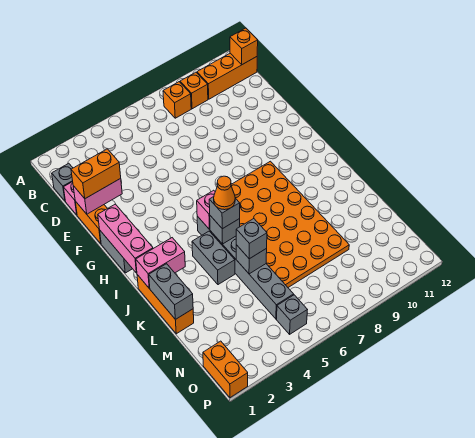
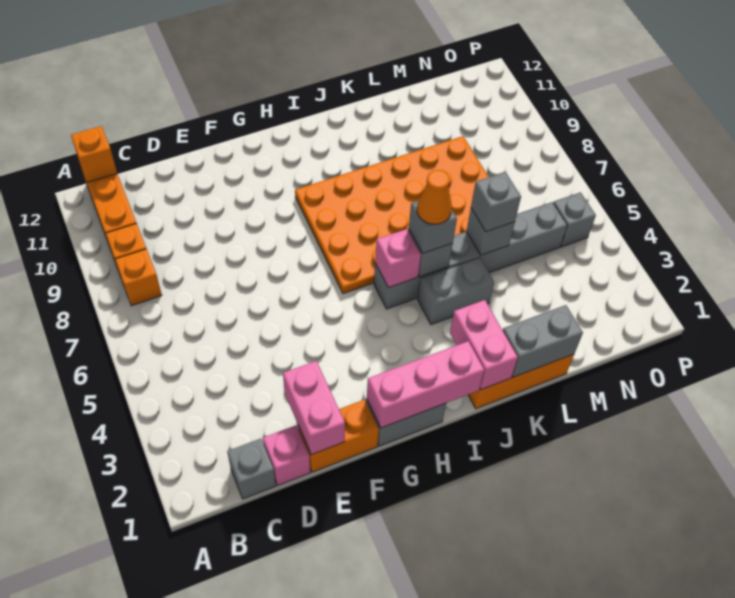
orange 1x2 brick [71,149,121,199] -> none
orange 1x2 brick [203,341,248,398] -> none

